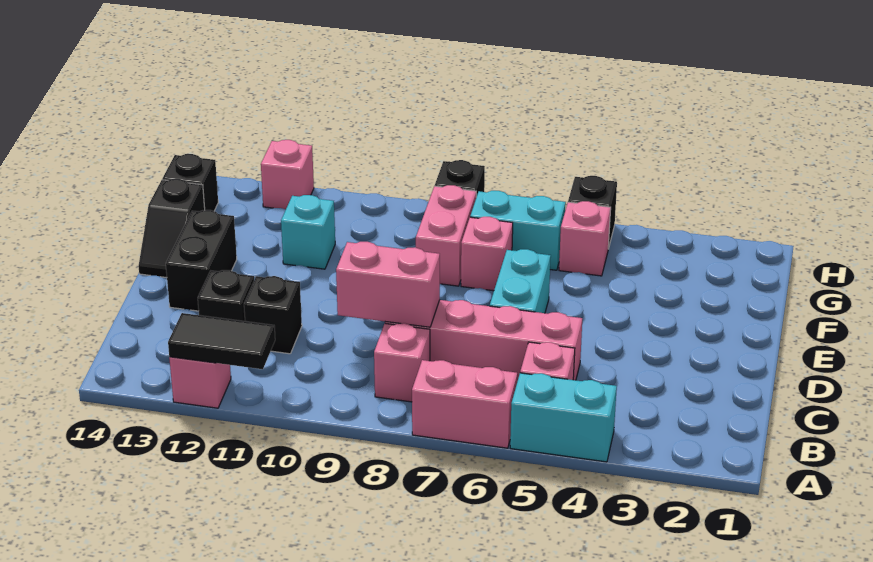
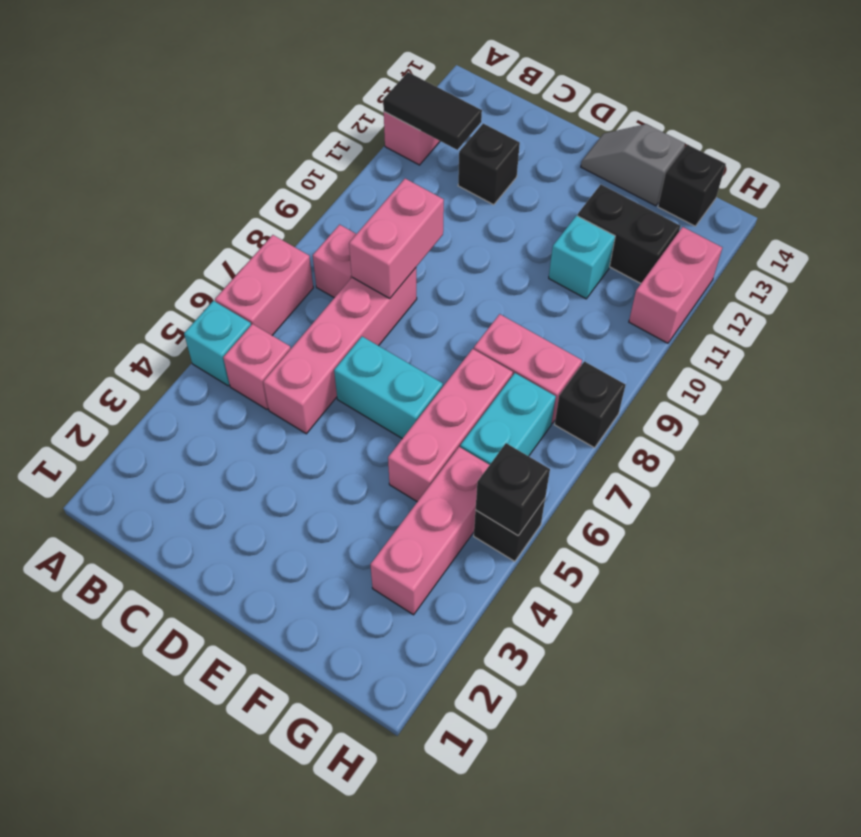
cyan 1x2 brick [510,373,617,462] -> cyan 1x1 brick [184,301,251,386]
black 1x2 tile [168,313,275,369] -> black 1x2 tile turned to [383,72,482,150]
black 1x1 brick [244,276,302,354] -> black 1x1 brick moved to [476,443,550,536]
black 1x2 brick [166,210,237,311] -> black 1x2 brick moved to [577,185,680,283]
black 1x2 slope [138,179,205,278] -> grey 1x2 slope [581,124,685,206]
pink 1x1 brick [461,217,513,291] -> pink 1x3 brick [388,349,513,502]
pink 1x1 brick [559,201,611,276] -> pink 1x3 brick [370,447,489,615]
pink 1x1 brick [261,140,314,209] -> pink 1x2 brick [629,227,722,343]

